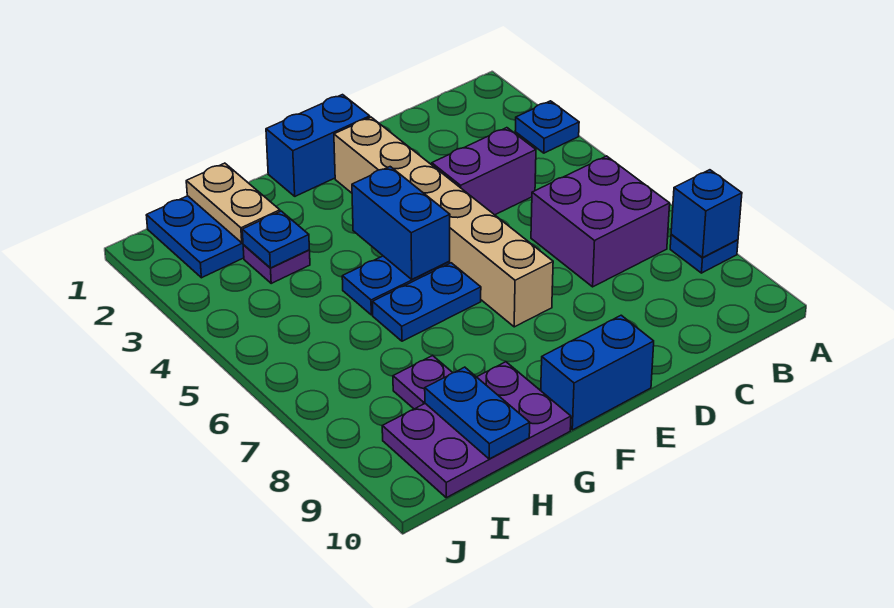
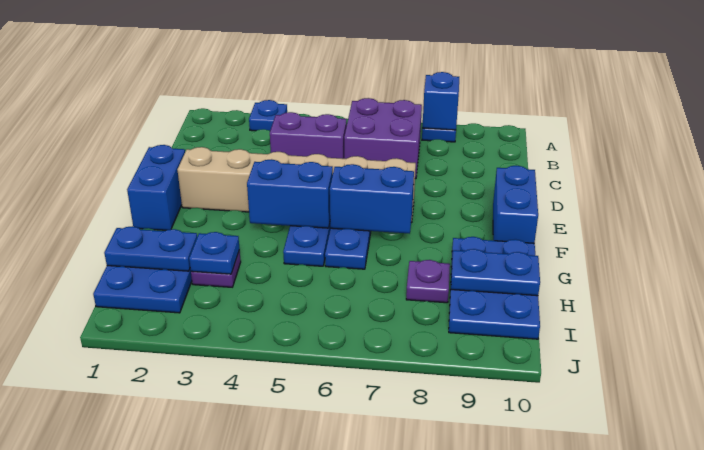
purple 1x2 brick [432,128,536,215] -> purple 1x2 brick turned to [270,112,347,159]
none -> blue 1x2 brick [330,164,414,234]
purple 2x3 plate [382,362,571,498] -> blue 2x3 plate [449,237,540,339]
tan 1x2 plate [186,163,280,243] -> blue 1x2 plate [104,226,197,271]

